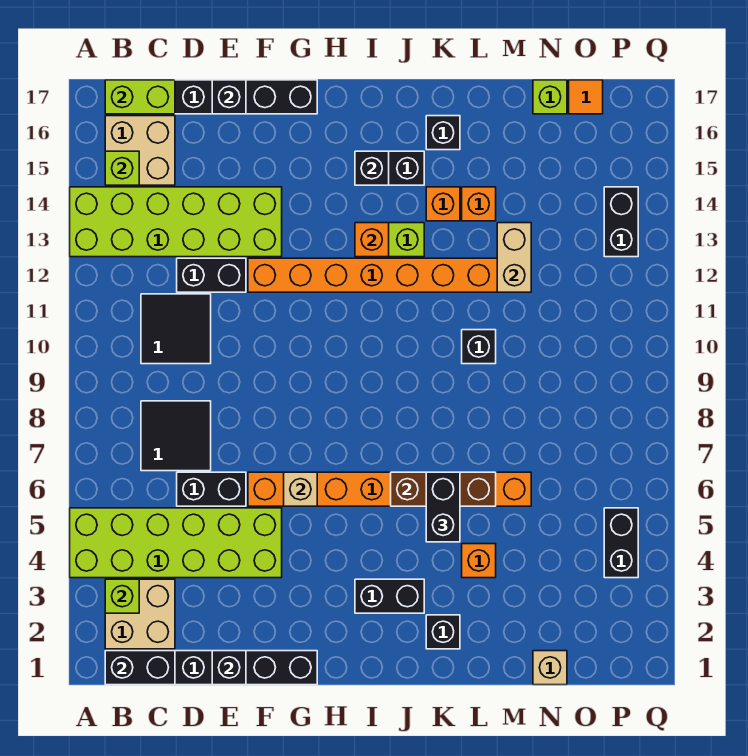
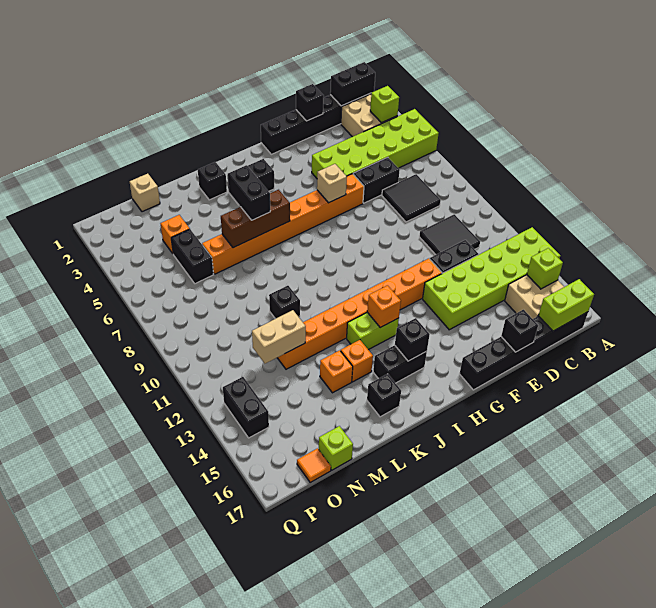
orange 1x1 brick [462,544,496,578] -> orange 1x1 brick moved to [161,215,190,254]
tan 1x2 brick [497,223,531,292] -> tan 1x2 brick turned to [252,310,306,364]
black 1x2 brick [604,508,638,578] -> black 1x2 brick moved to [171,229,214,284]

